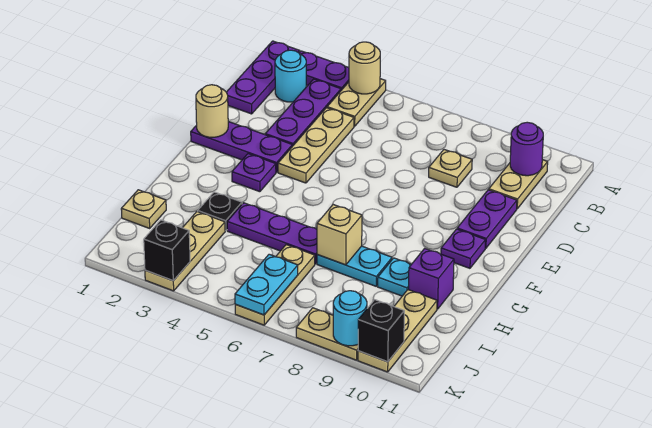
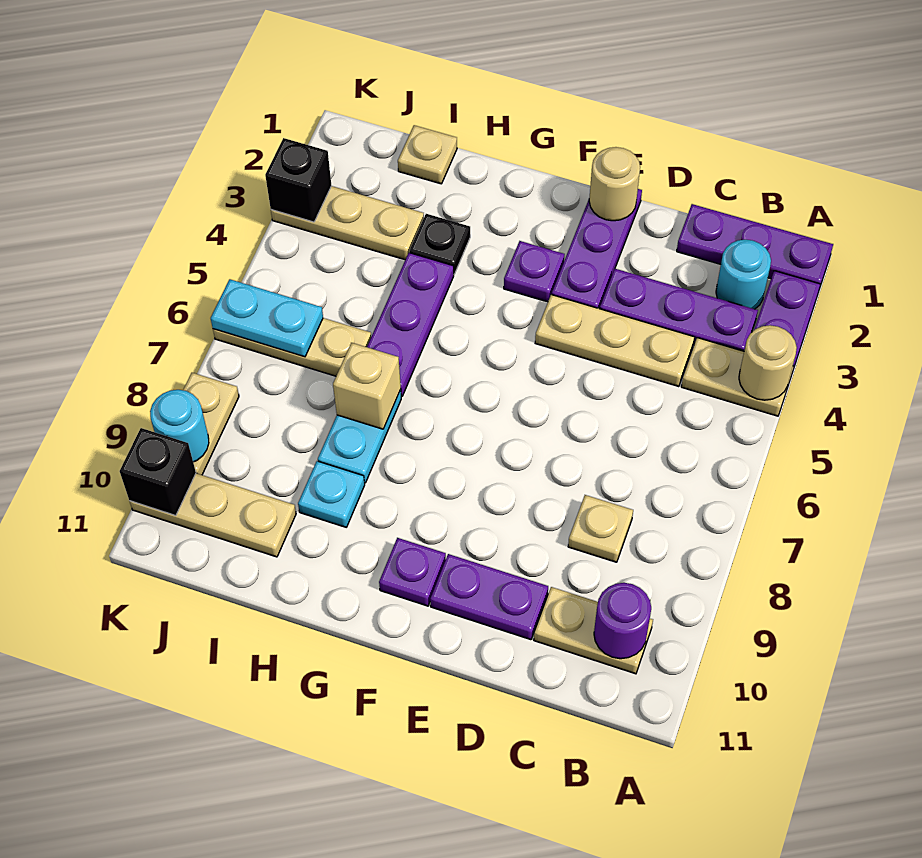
purple 1x1 brick [408,248,454,309] -> none

